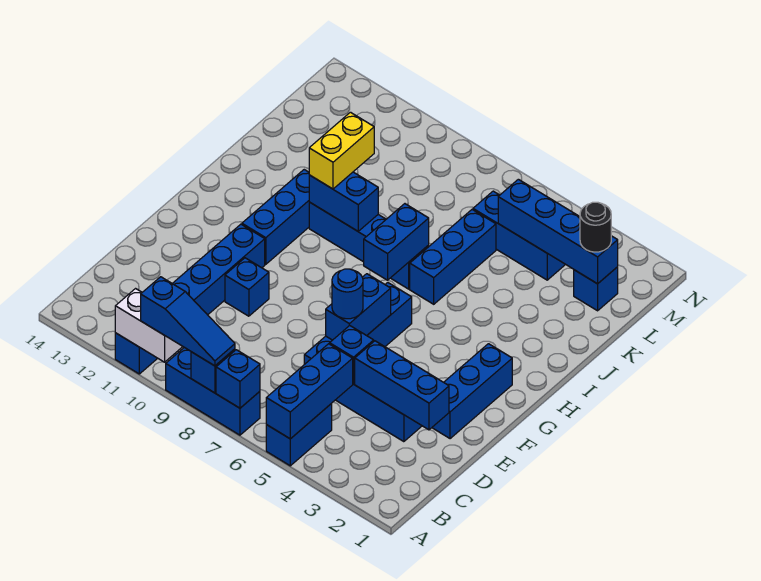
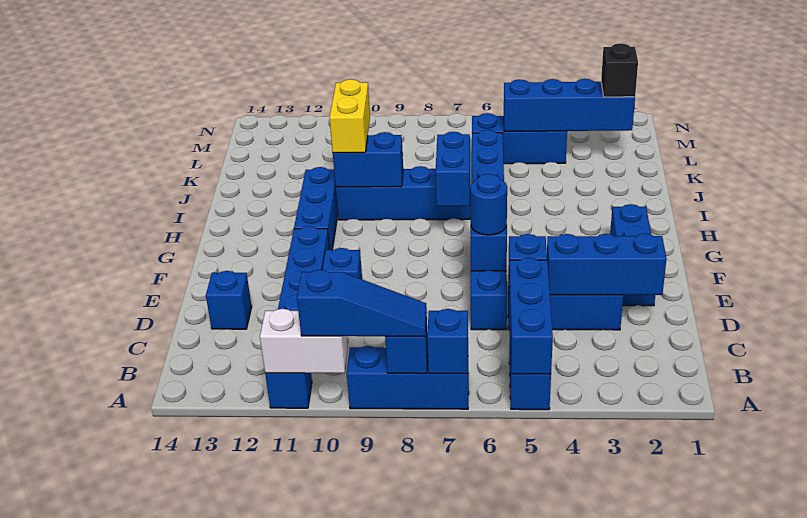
blue 1x1 brick [574,267,618,311] -> blue 1x1 brick moved to [206,271,252,329]
black 1x1 round brick [580,202,611,252] -> black 1x1 brick [601,43,638,97]

